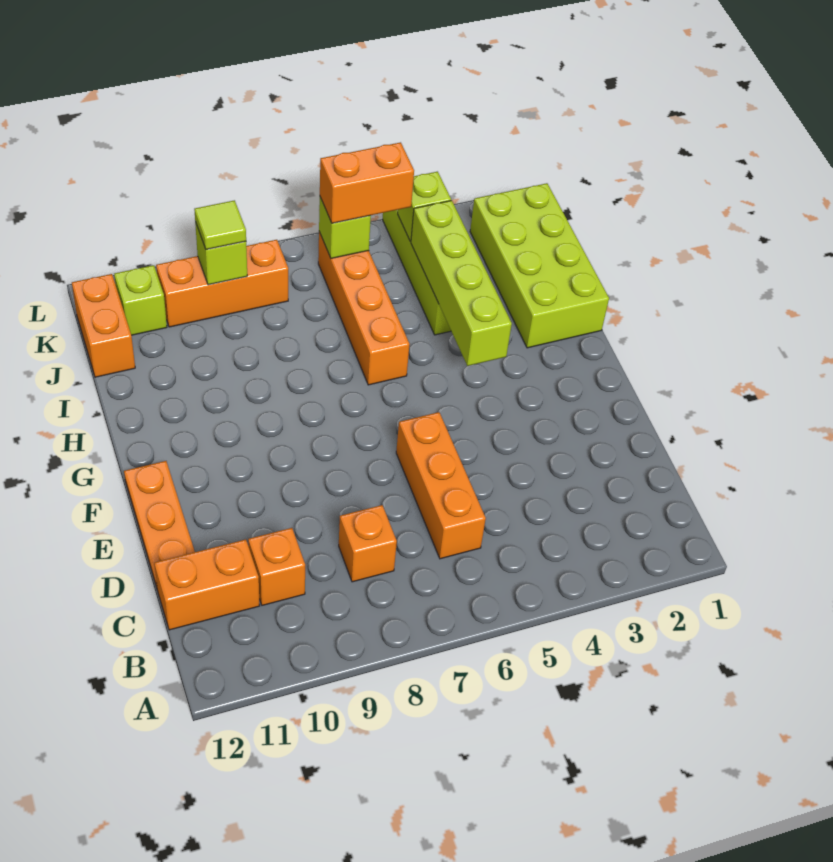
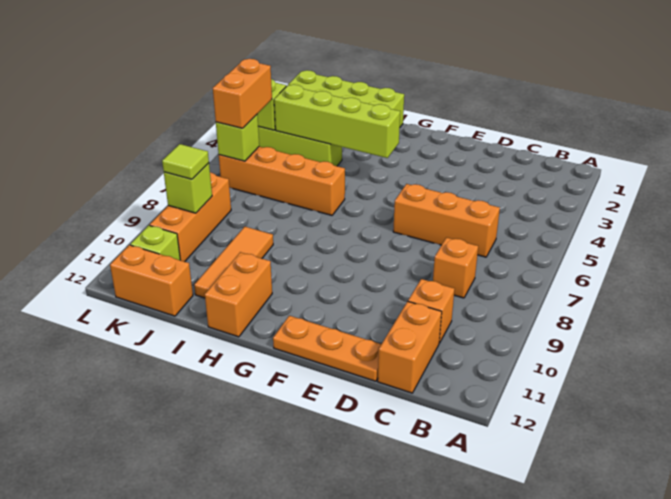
none -> orange 1x2 brick [205,252,272,337]
none -> orange 1x3 tile [194,227,273,298]

